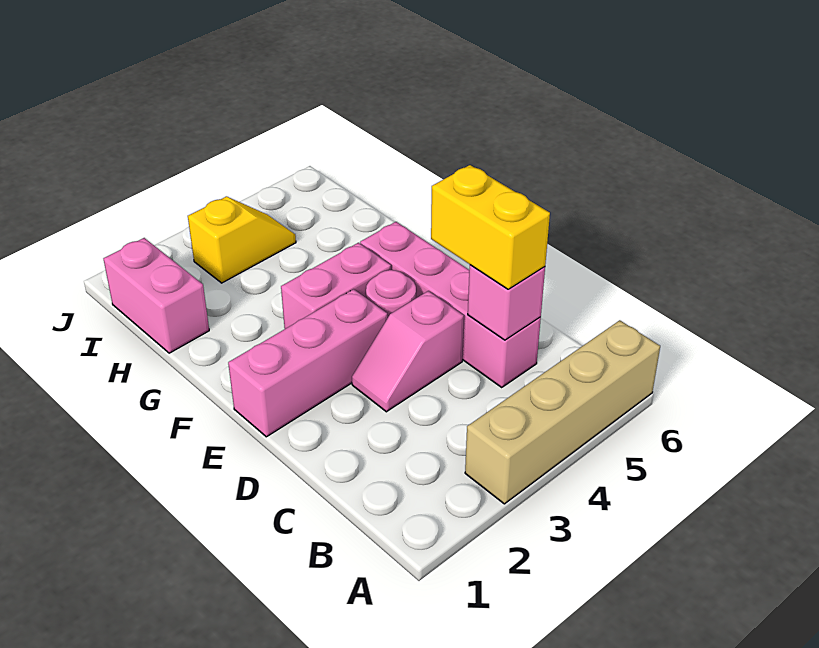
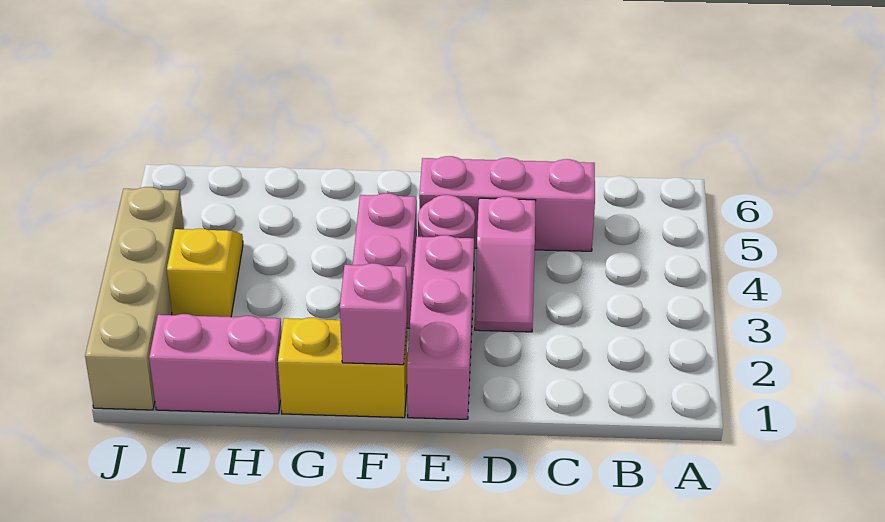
tan 1x4 brick [465,320,660,504] -> tan 1x4 brick moved to [85,187,184,410]
pink 1x4 brick [360,222,541,387] -> pink 1x3 brick [419,156,595,251]
pink 1x1 brick [468,265,545,340] -> pink 1x1 brick moved to [340,263,407,365]
yellow 1x2 brick [431,165,550,289] -> yellow 1x2 brick moved to [278,318,408,418]

